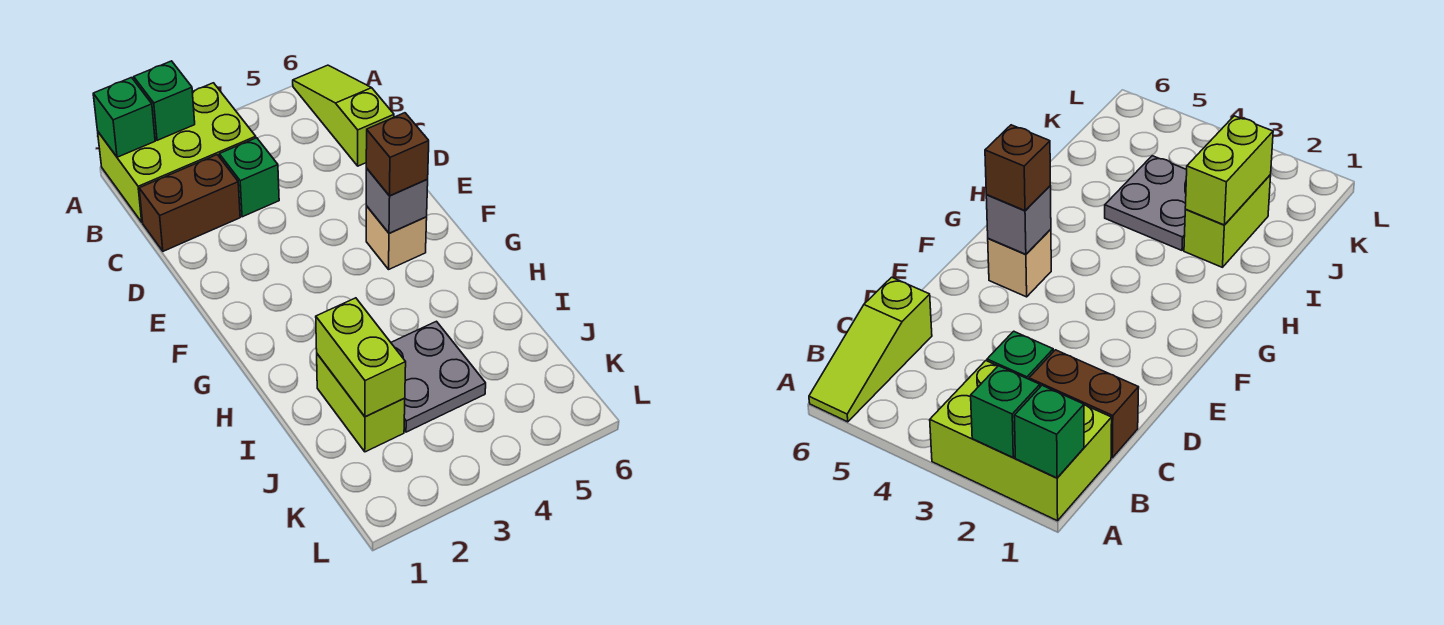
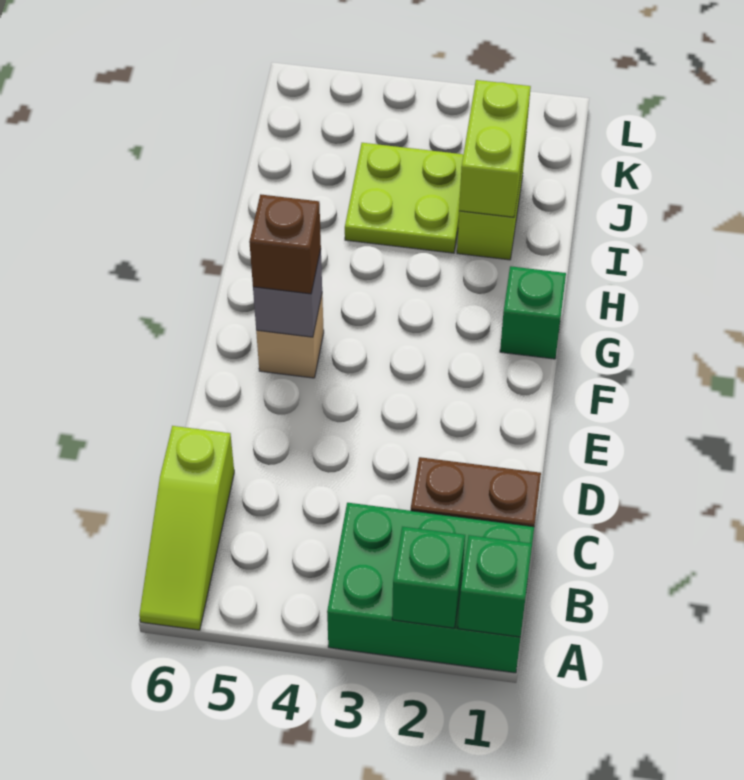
lime 2x3 brick [98,83,256,222] -> green 2x3 brick [327,503,534,673]
green 1x1 brick [219,138,279,217] -> green 1x1 brick moved to [500,266,566,359]
grey 2x2 plate [391,321,486,432] -> lime 2x2 plate [345,143,463,253]

